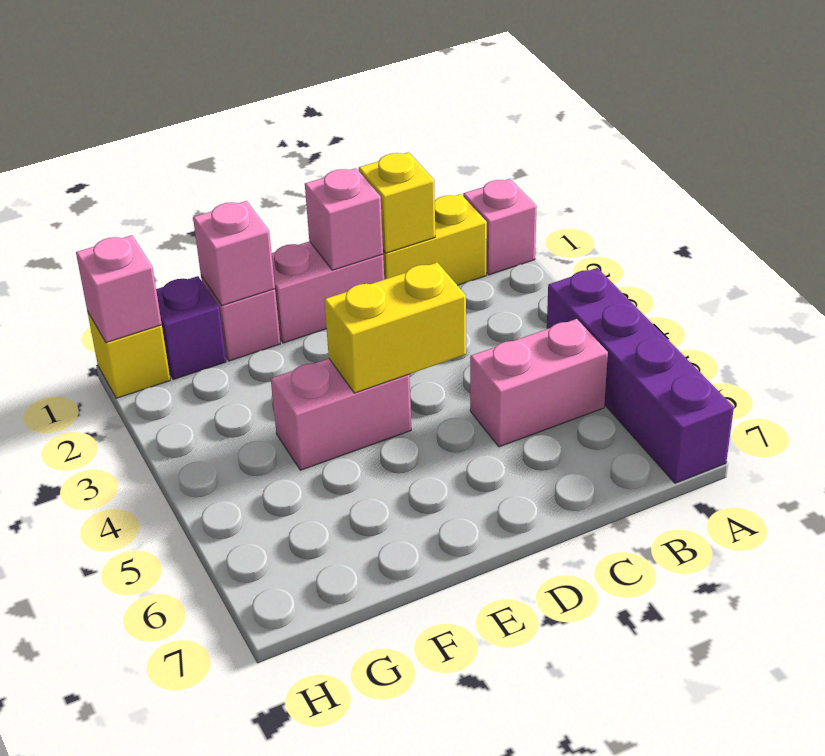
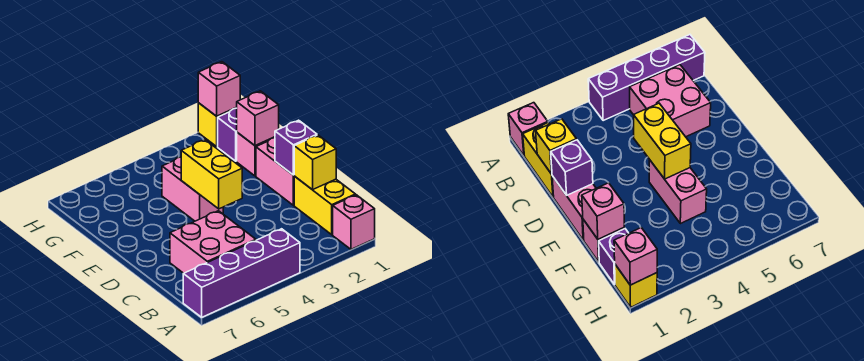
pink 1x2 brick [470,319,608,447] -> pink 2x2 brick [170,211,256,273]
pink 1x1 brick [305,168,383,270] -> purple 1x1 brick [275,120,317,175]

